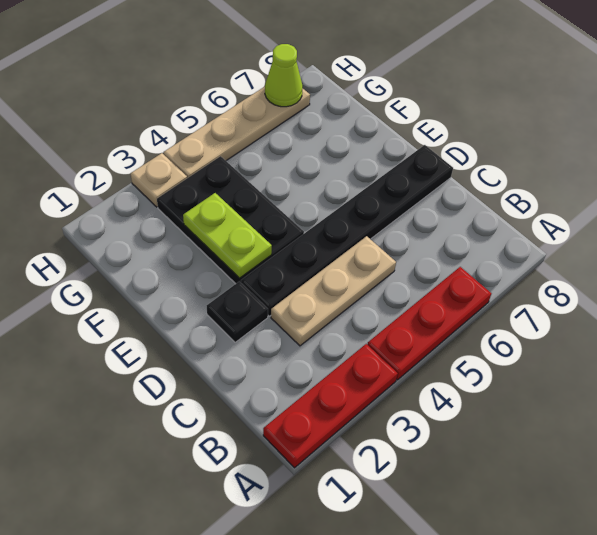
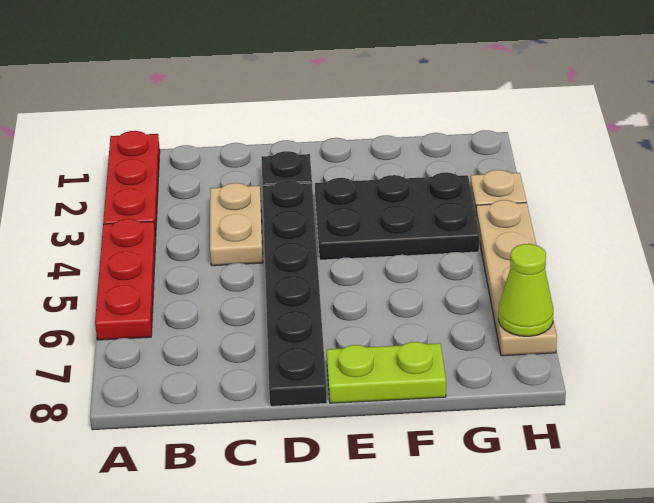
tan 1x3 plate [271,236,396,346] -> tan 1x2 plate [210,183,263,266]
lime 1x2 plate [183,193,272,278] -> lime 1x2 plate moved to [327,342,446,403]

